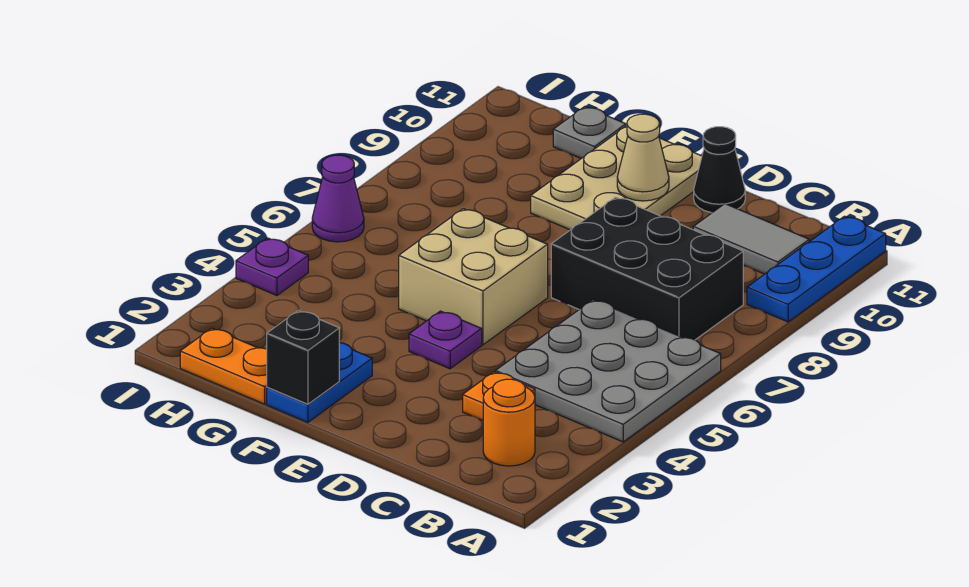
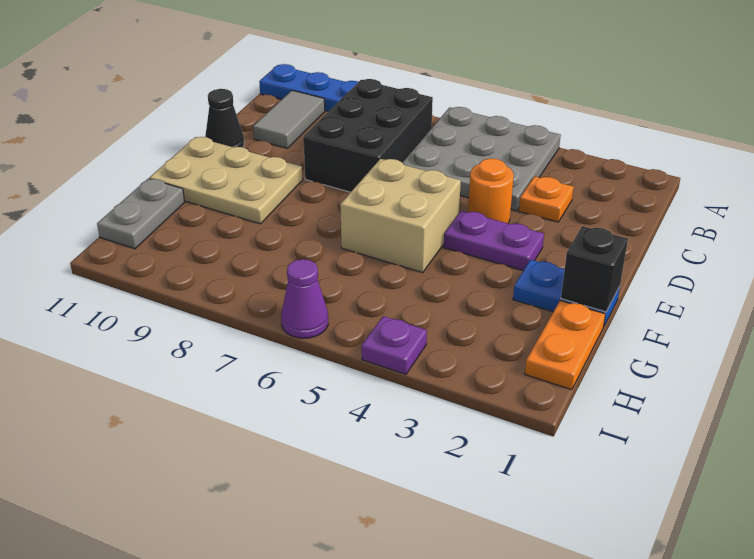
orange 1x1 round brick [483,379,535,466] -> orange 1x1 round brick moved to [468,158,514,223]
purple 1x1 plate [409,311,482,369] -> purple 1x2 plate [444,211,544,271]
tan 1x1 cone [617,114,669,201] -> none
grey 1x1 plate [553,107,626,159] -> grey 1x2 plate [97,178,185,249]

